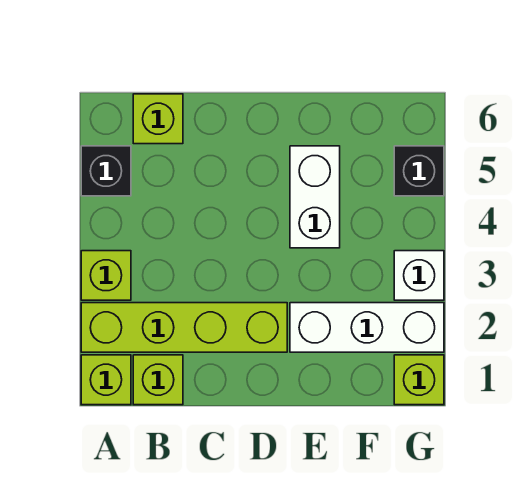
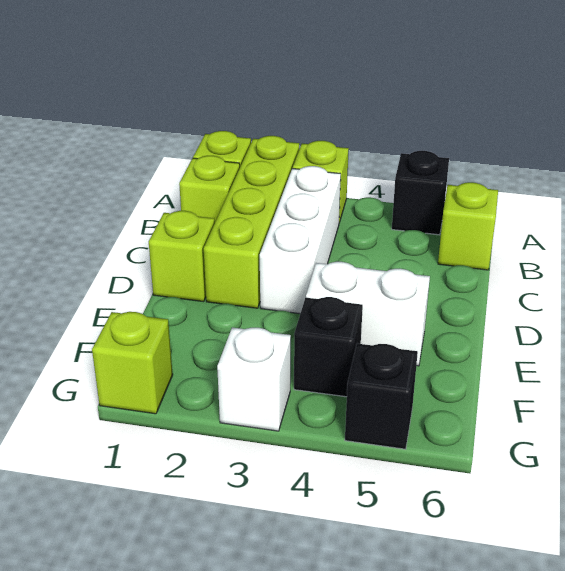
none -> lime 1x1 brick [149,211,215,302]
white 1x3 brick [290,303,444,352] -> white 1x3 brick moved to [260,166,341,314]
none -> black 1x1 brick [294,297,363,397]

